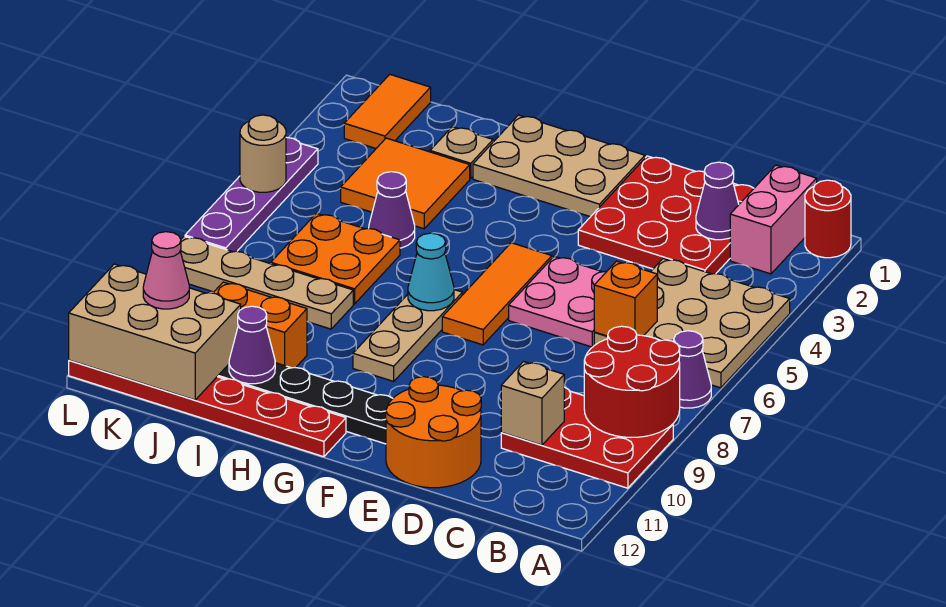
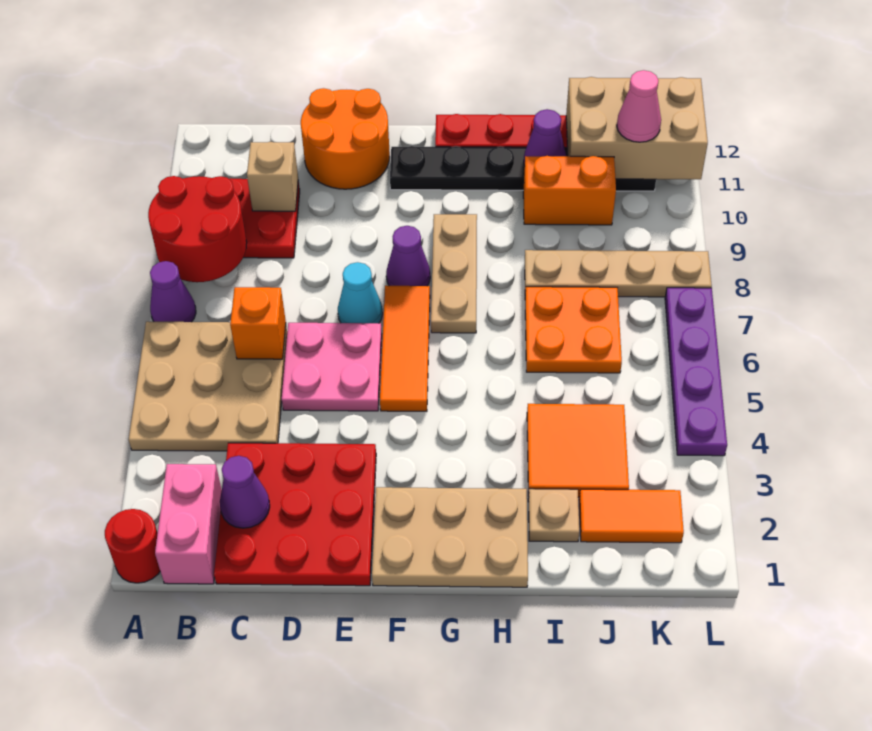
cyan 1x1 cone [408,233,454,311] -> cyan 1x1 cone moved to [338,262,383,323]
purple 1x1 cone [369,172,415,248] -> purple 1x1 cone moved to [386,226,430,286]
orange 1x2 tile [344,75,431,148] -> orange 1x2 tile turned to [579,489,684,543]
tan 1x1 round brick [240,115,286,192] -> none

